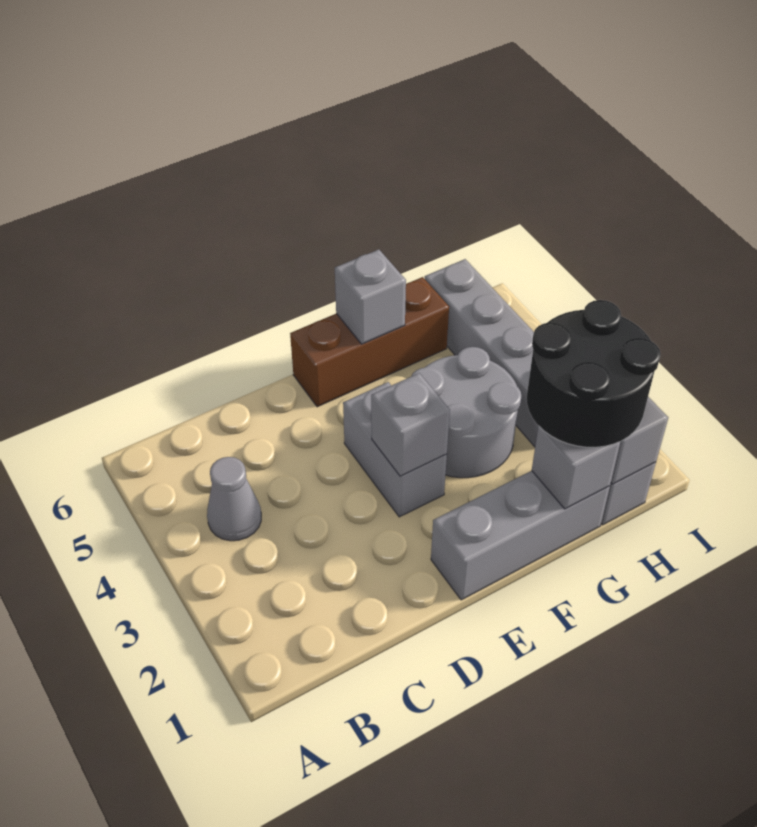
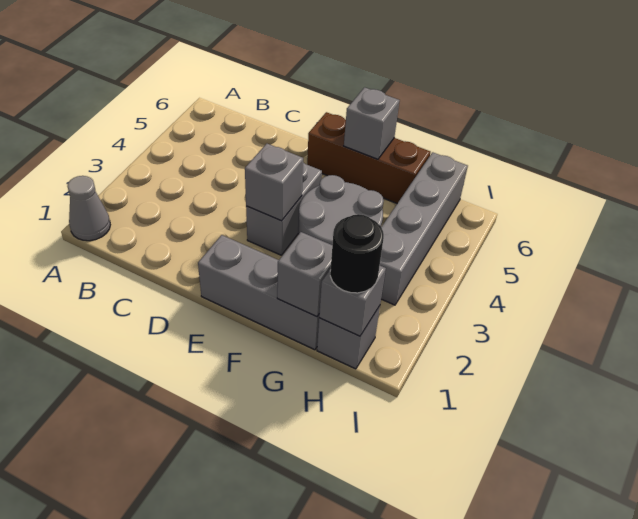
grey 1x1 cone [207,457,261,541] -> grey 1x1 cone moved to [67,176,110,241]
black 2x2 round brick [527,300,661,447] -> black 1x1 round brick [330,214,384,293]

